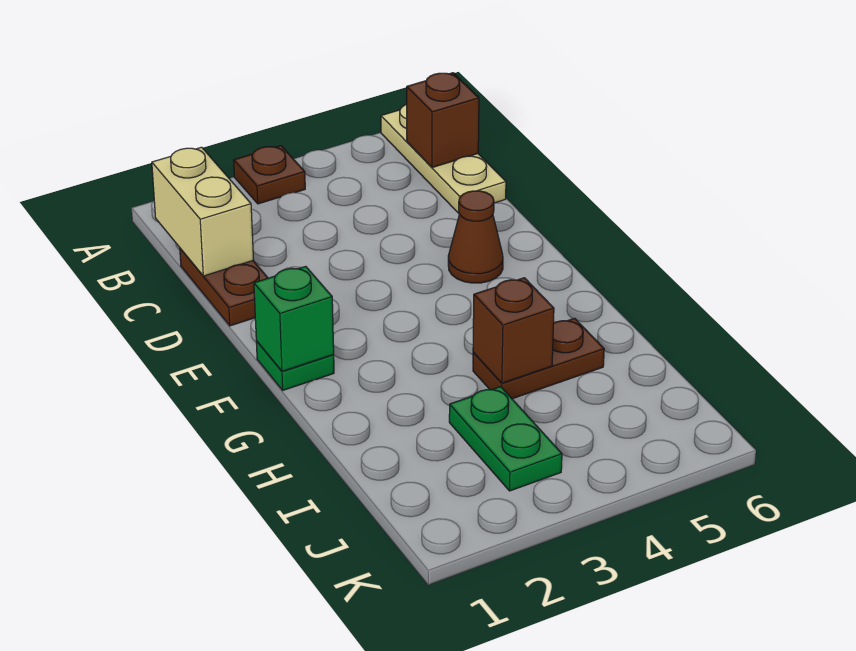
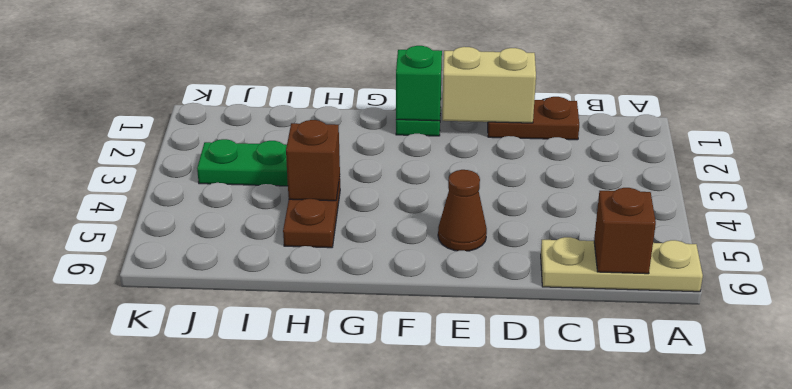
brown 1x1 plate [234,146,305,204] -> none
tan 1x2 brick [152,147,254,276] -> tan 1x2 brick moved to [442,47,536,123]

